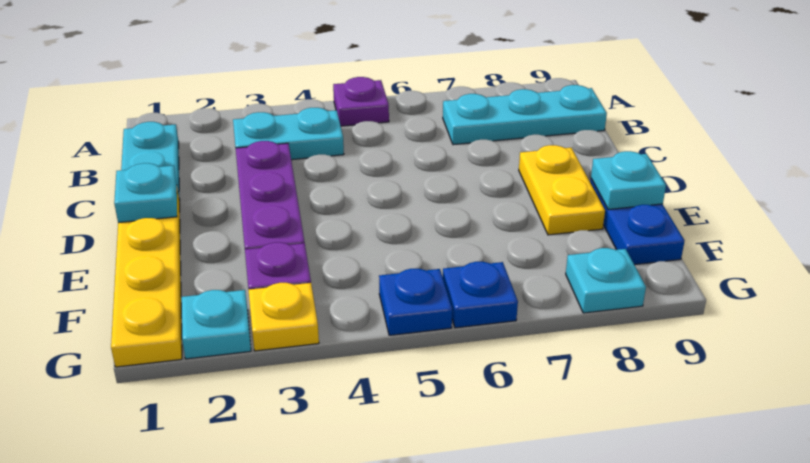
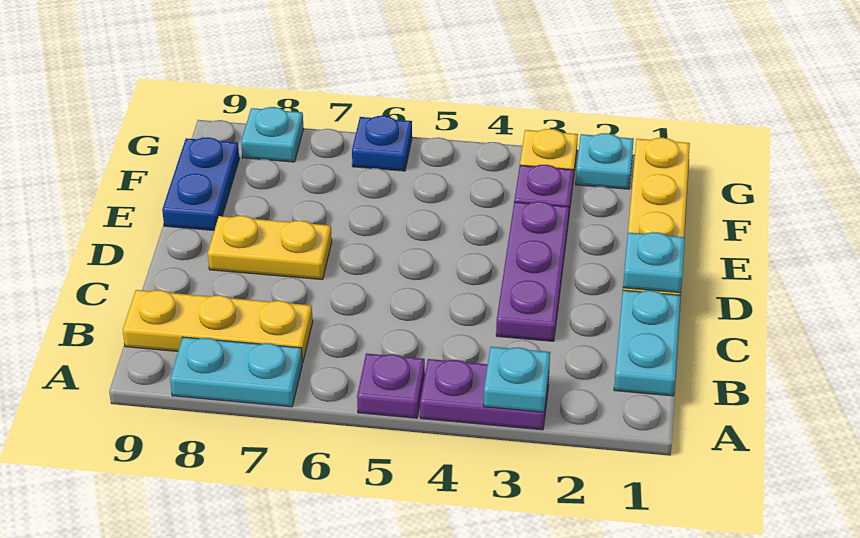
none -> purple 1x2 plate [420,359,549,430]
cyan 1x2 plate [233,108,344,160] -> cyan 1x2 plate moved to [170,337,302,407]
cyan 1x3 plate [443,85,607,145] -> yellow 1x3 plate [123,290,313,363]
yellow 1x2 plate [519,145,605,235] -> yellow 1x2 plate turned to [208,216,332,280]
cyan 1x1 plate [591,151,666,210] -> cyan 1x1 plate moved to [484,347,550,412]
blue 1x1 plate [379,269,452,335] -> none

